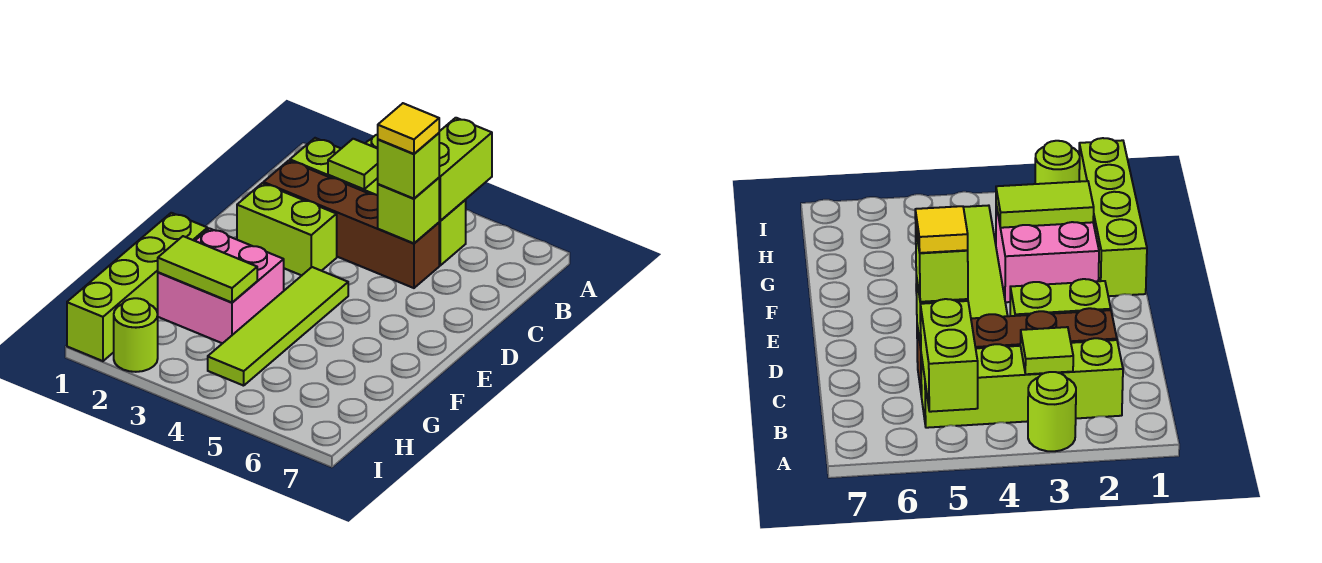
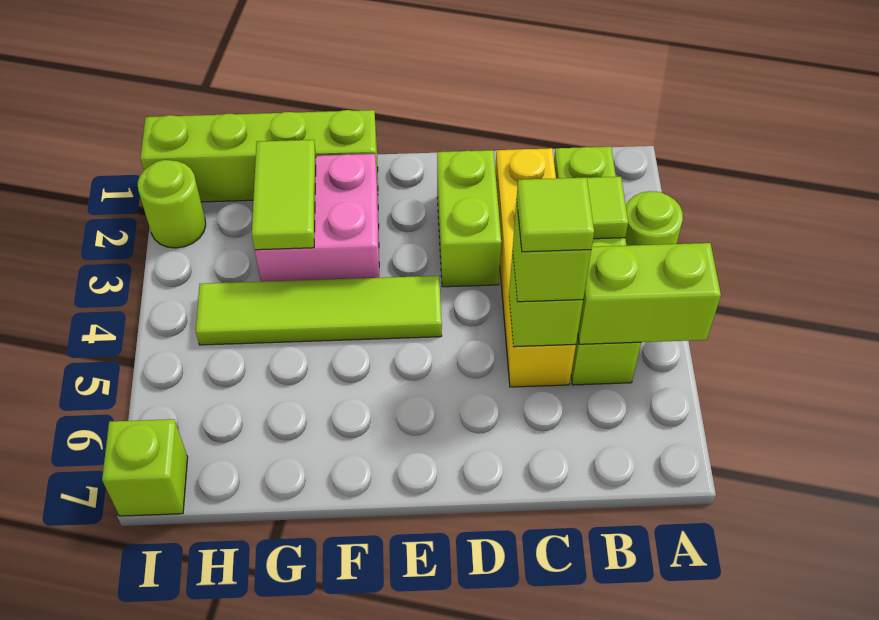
brown 1x4 brick [263,161,439,288] -> yellow 1x4 brick [495,148,576,387]
yellow 1x1 tile [378,103,439,154] -> lime 1x1 tile [517,177,594,252]
none -> lime 1x1 brick [102,419,188,516]

